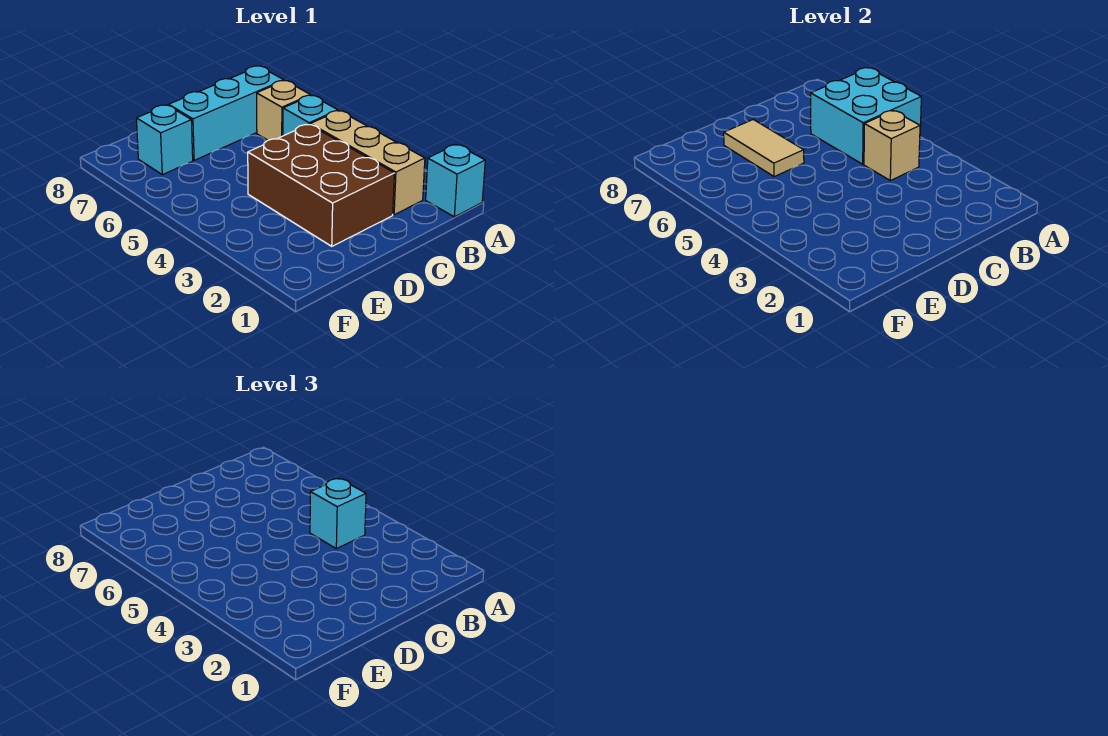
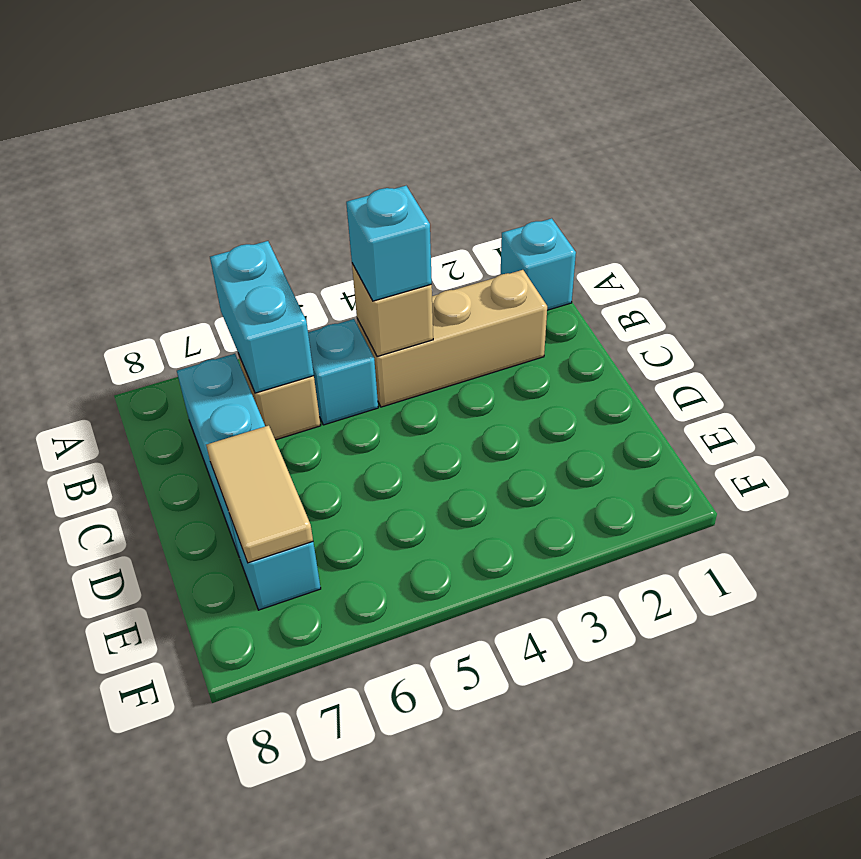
cyan 2x2 brick [811,68,921,164] -> cyan 1x2 brick [210,241,314,393]
brown 2x3 brick [248,125,394,246] -> none
tan 1x2 tile [724,120,804,177] -> tan 1x2 tile turned to [206,425,313,563]

